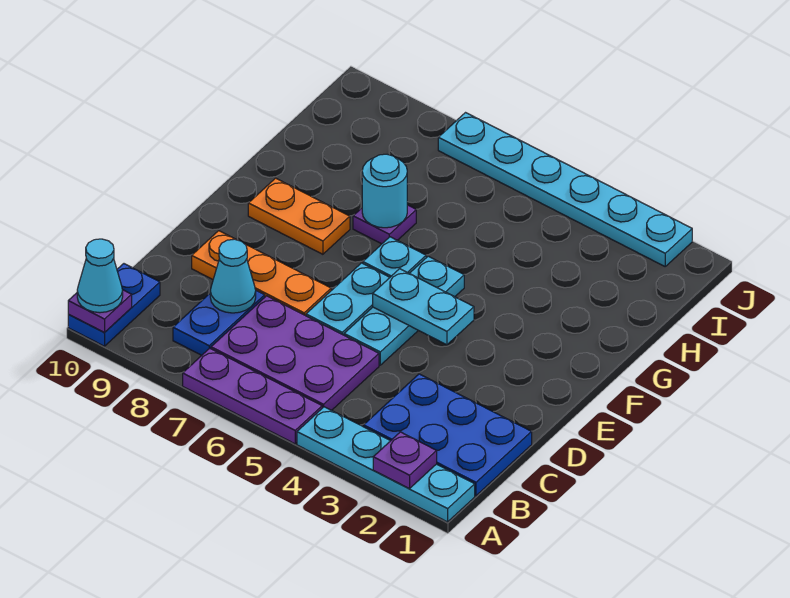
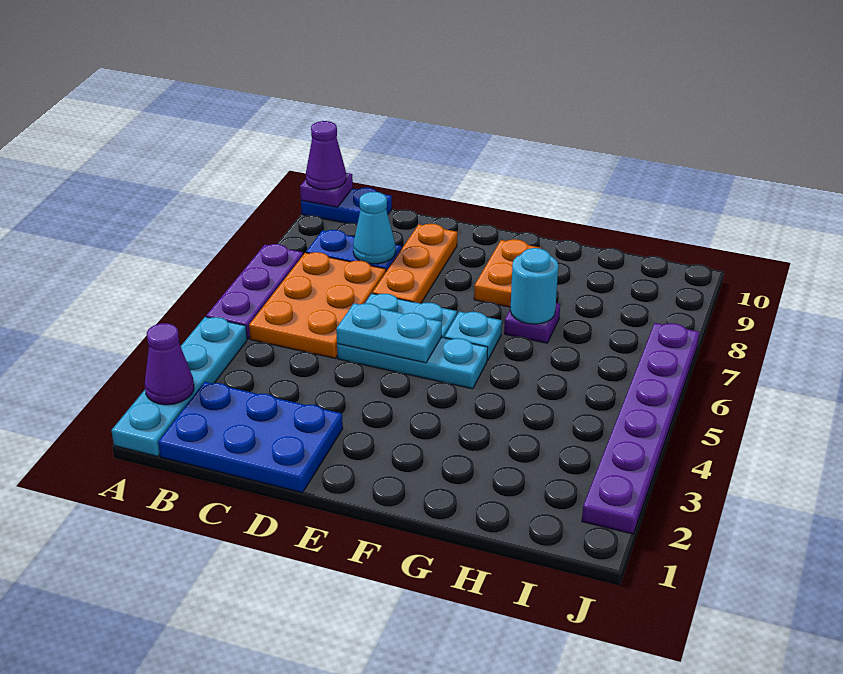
purple 1x1 plate [373,432,437,489] -> purple 1x1 cone [145,323,194,405]
cyan 1x1 cone [77,239,123,313] -> purple 1x1 cone [306,121,346,190]
blue 2x3 plate [364,374,532,496] -> blue 2x3 plate turned to [158,382,343,493]
purple 2x3 plate [211,296,379,410] -> orange 2x3 plate [249,252,386,358]
cyan 1x2 plate [373,269,474,345] -> cyan 1x2 plate turned to [336,303,442,363]
cyan 1x6 plate [438,113,692,266] -> purple 1x6 plate [582,323,699,534]

